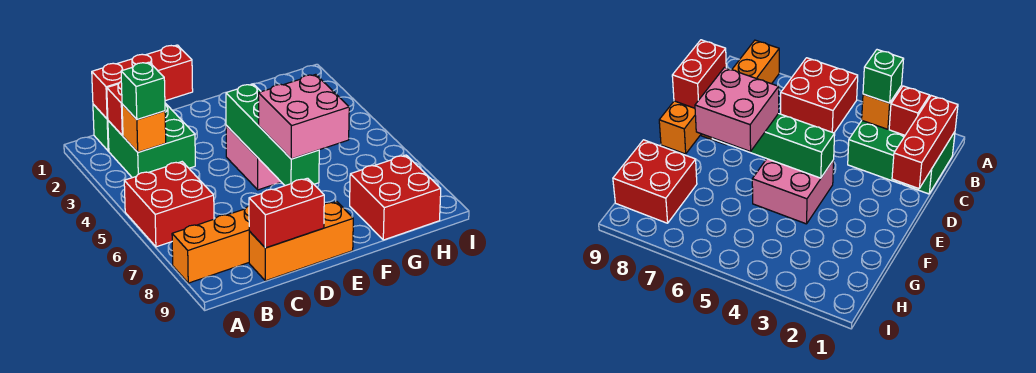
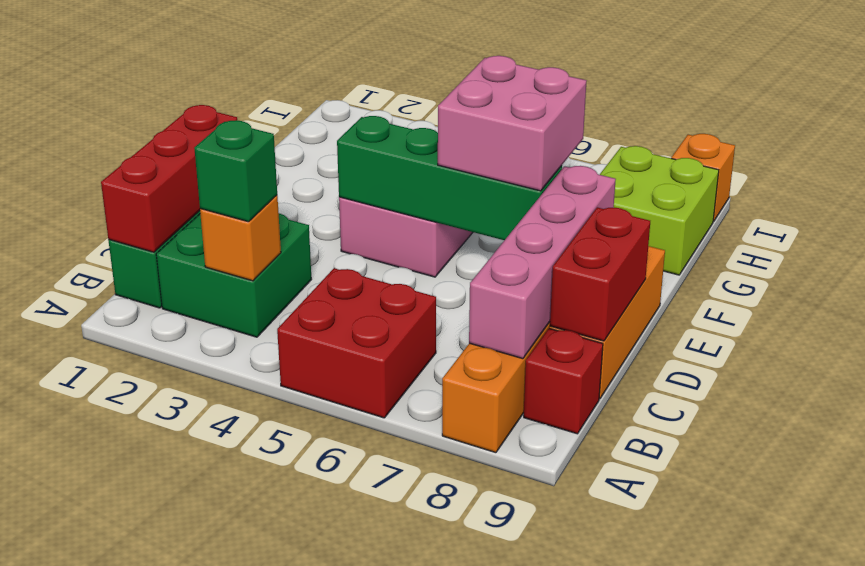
red 1x1 brick [107,82,123,135] -> red 1x1 brick moved to [524,328,603,434]
none -> pink 1x4 brick [469,166,616,359]
red 2x2 brick [350,155,441,240] -> lime 2x2 brick [600,146,719,275]
none -> orange 1x1 brick [671,134,735,221]

